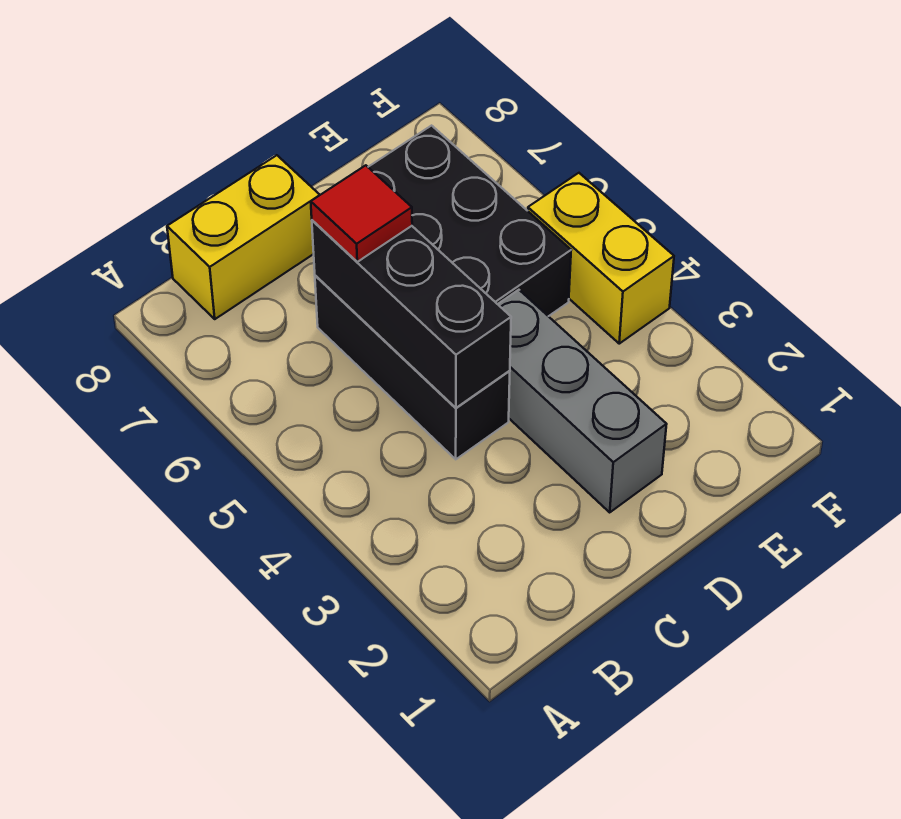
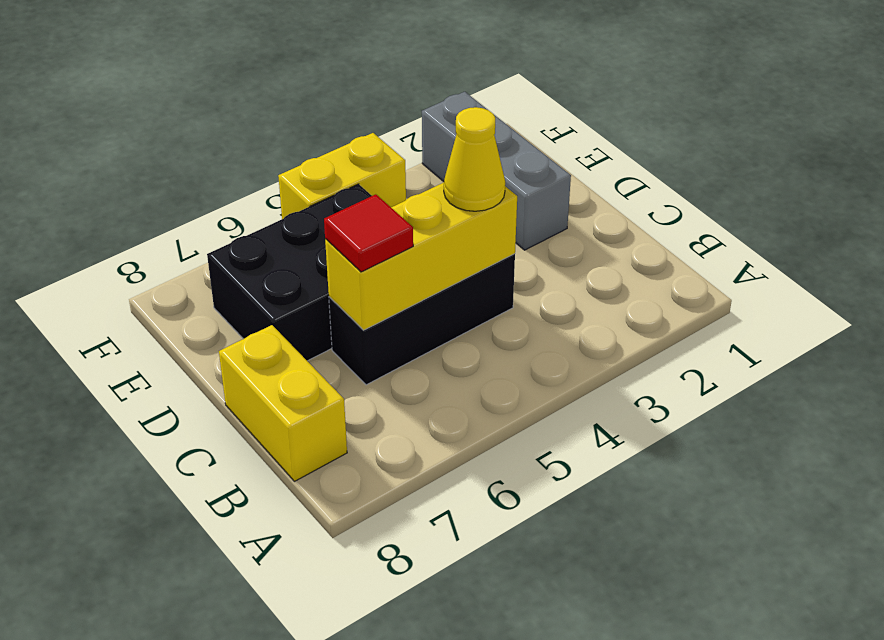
black 1x3 brick [312,220,511,408] -> yellow 1x3 brick [325,183,517,330]
none -> yellow 1x1 cone [444,107,505,211]
grey 1x3 brick [498,290,667,512] -> grey 1x3 brick turned to [422,92,571,250]

